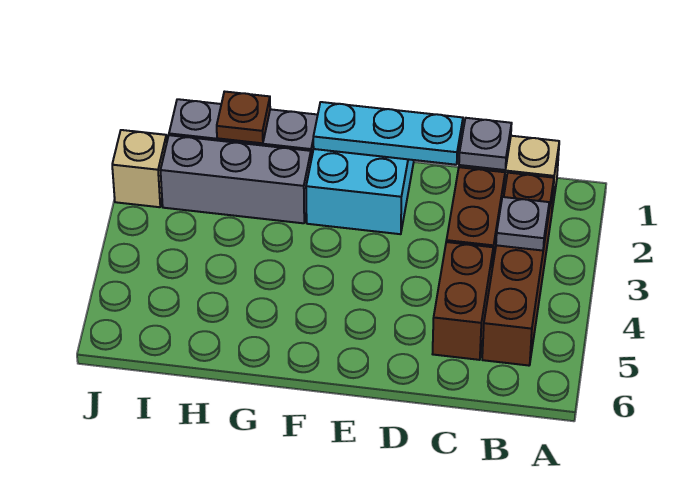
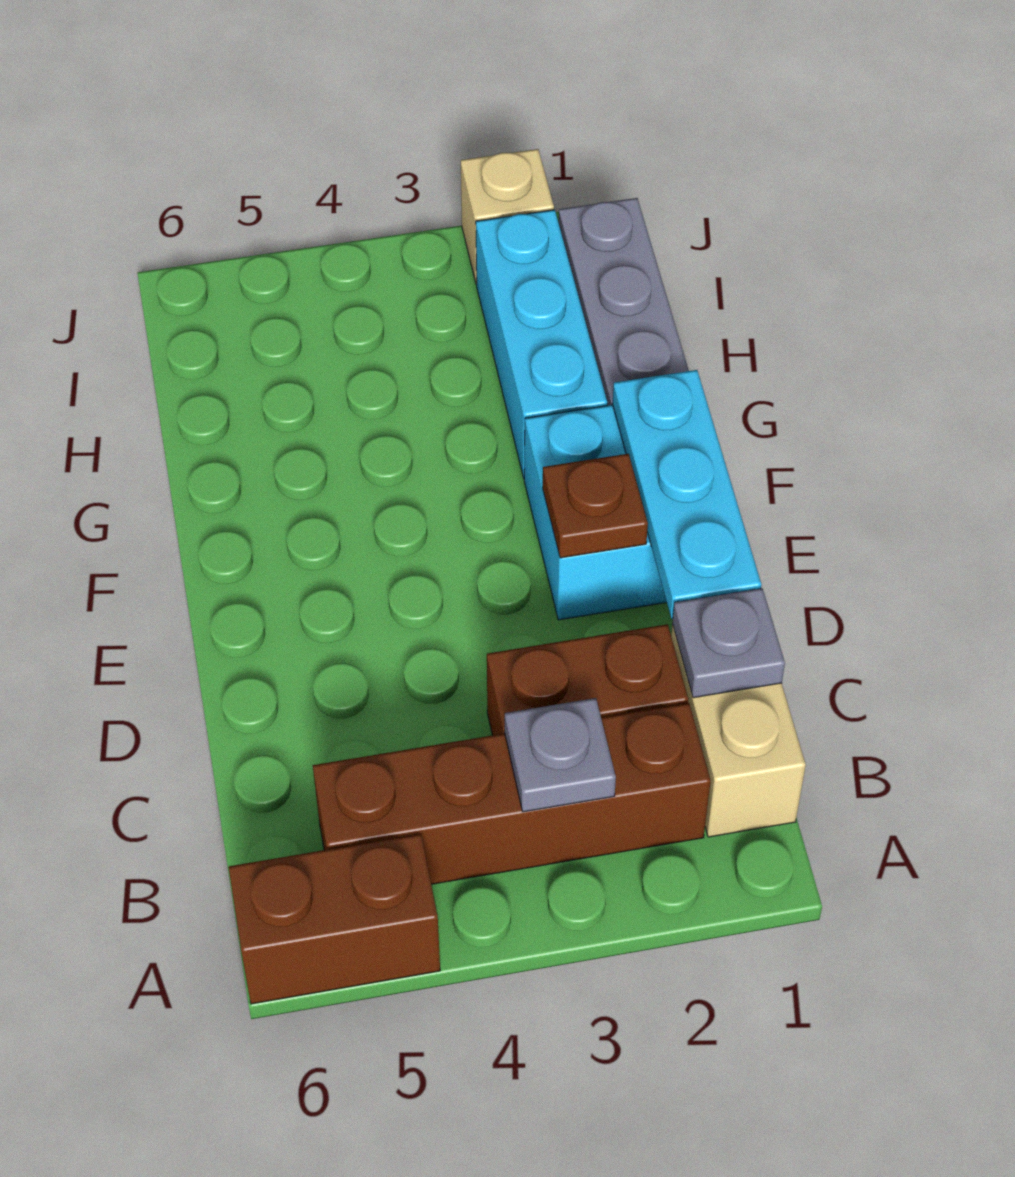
brown 1x2 brick [433,242,493,360] -> brown 1x2 brick moved to [229,834,440,1004]
grey 1x3 brick [161,135,311,223] -> cyan 1x3 brick [476,210,607,478]
brown 1x1 plate [217,92,270,143] -> brown 1x1 plate moved to [543,454,648,558]

